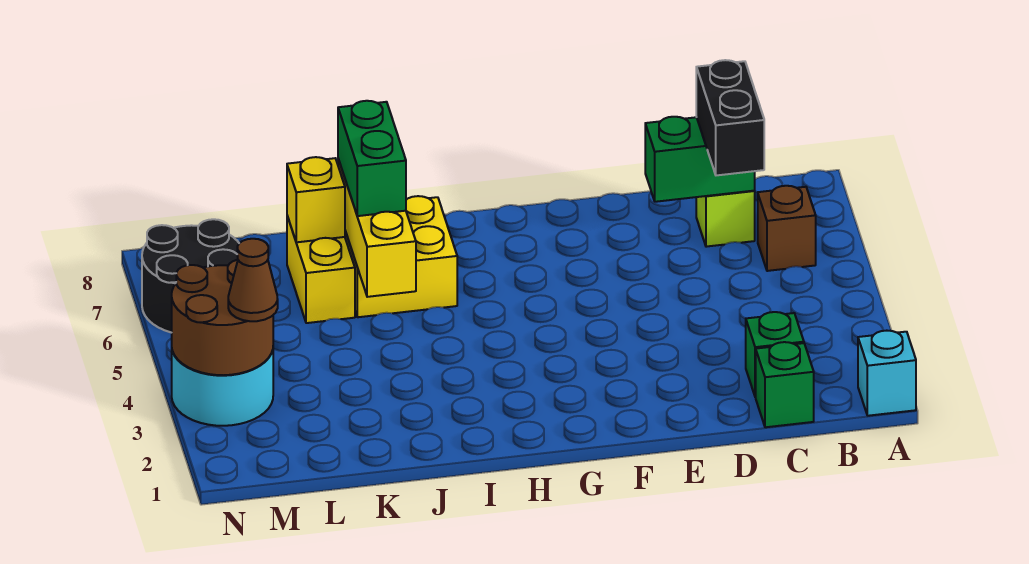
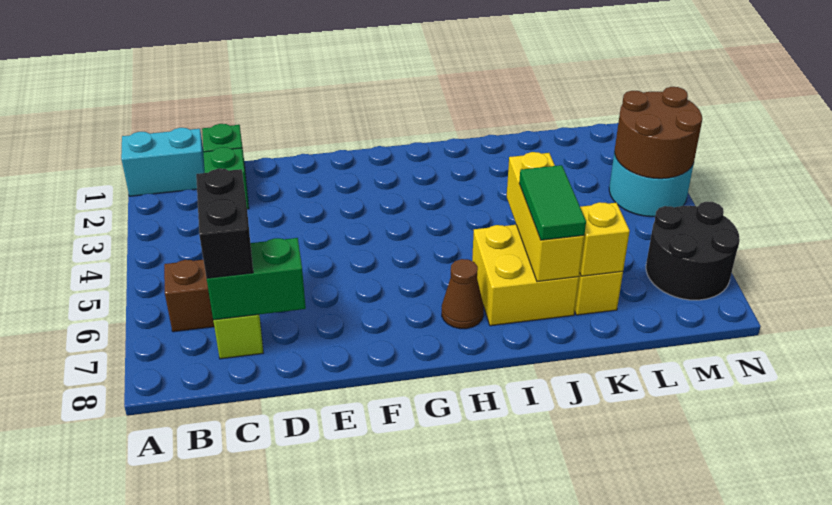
cyan 1x1 brick [858,331,916,416] -> cyan 1x2 brick [121,128,205,196]
green 1x2 brick [338,101,406,216] -> green 1x2 tile [519,165,586,240]
brown 1x1 cone [228,239,278,321] -> brown 1x1 cone moved to [442,259,484,329]

